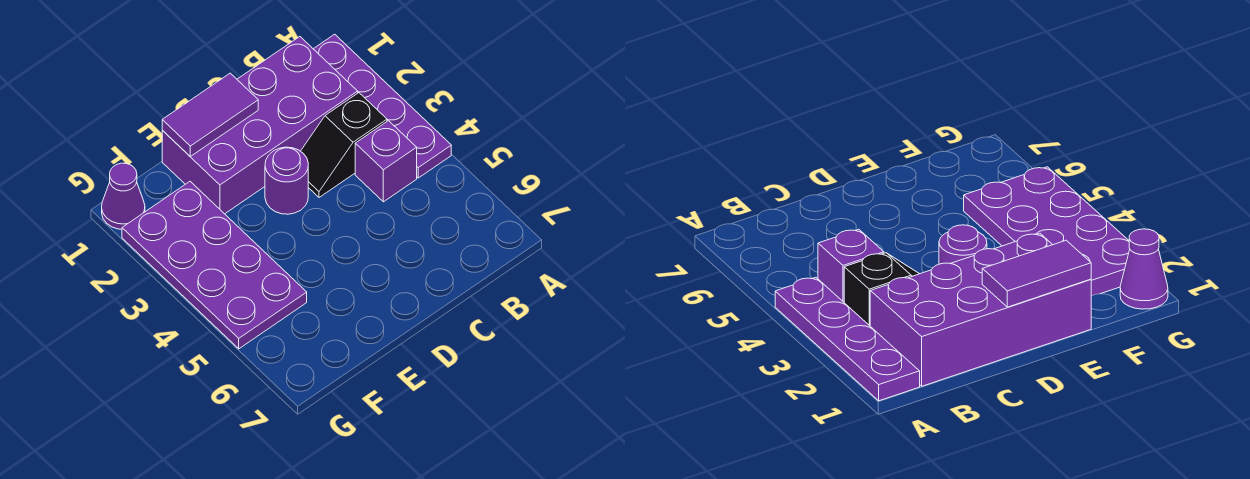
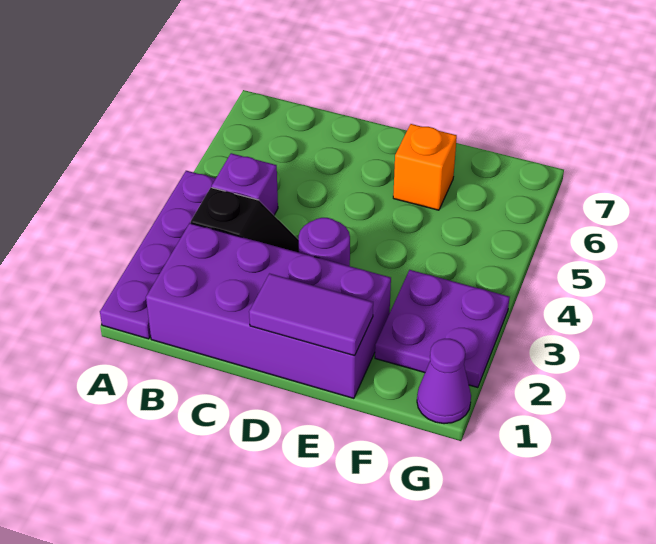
none -> orange 1x1 brick [393,124,457,210]
purple 2x4 plate [122,182,307,349] -> purple 2x2 plate [375,270,510,388]

